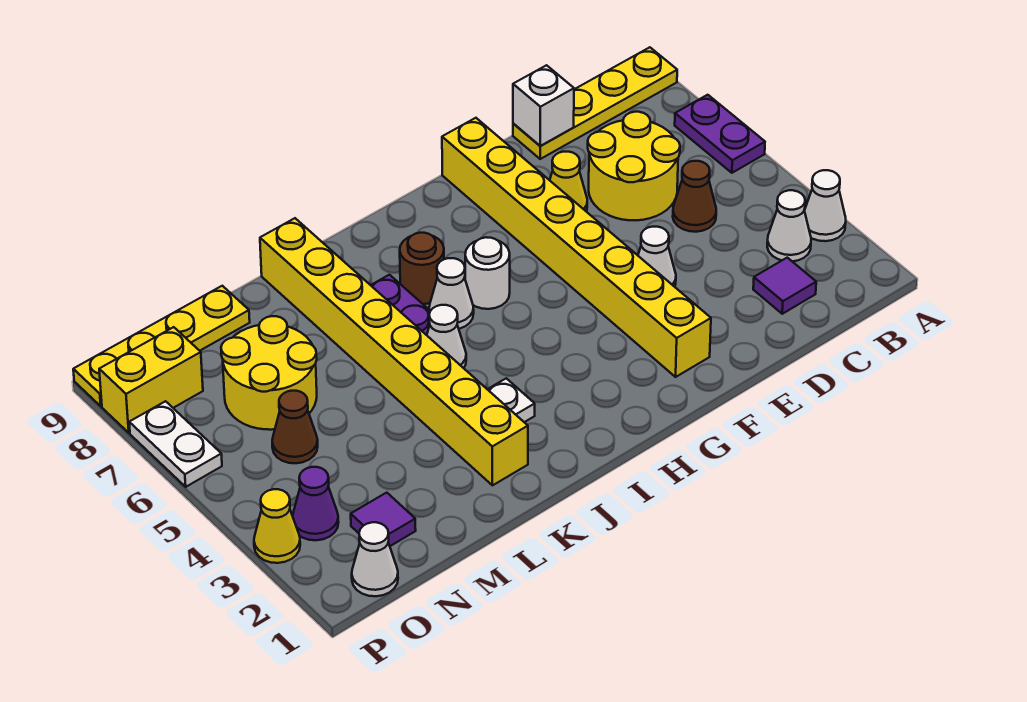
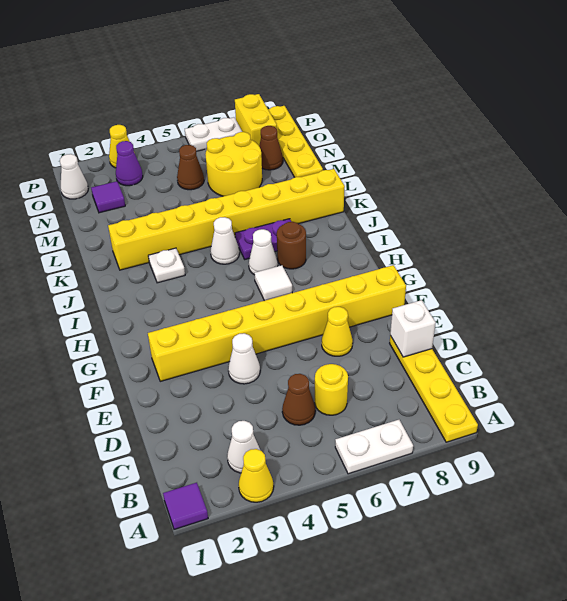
white 1x1 cone [804,170,846,241] -> yellow 1x1 cone [239,449,274,502]
purple 1x2 plate [675,95,765,173] -> white 1x2 plate [335,420,413,474]
purple 1x1 tile [753,258,816,314] -> purple 1x1 tile moved to [163,483,208,529]
yellow 2x2 round brick [588,112,680,220] -> yellow 1x1 round brick [315,364,348,415]
white 1x1 round brick [465,237,510,309] -> white 1x1 tile [254,265,292,301]
none -> brown 1x1 cone [259,126,283,170]

